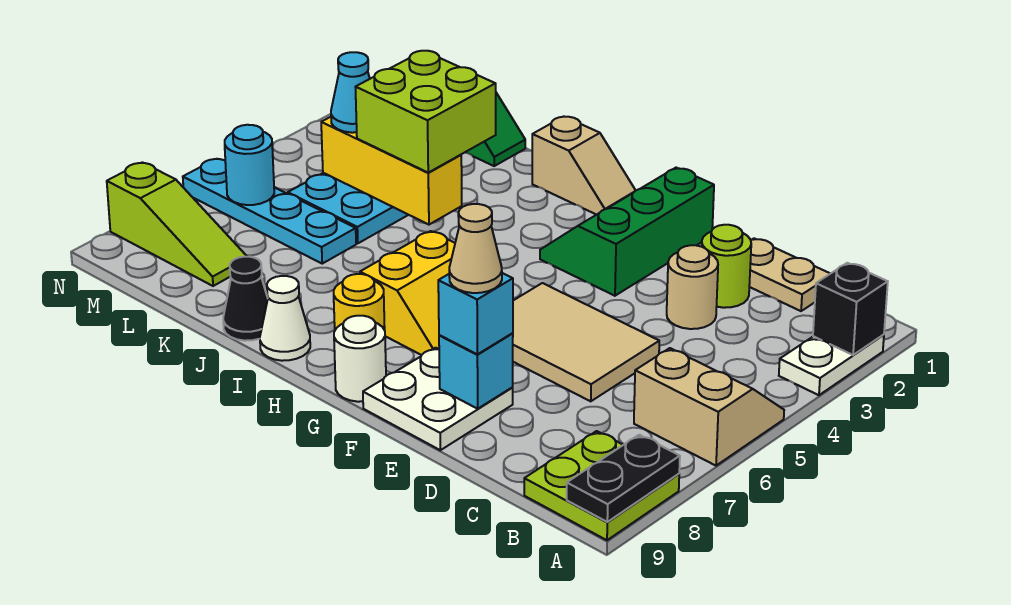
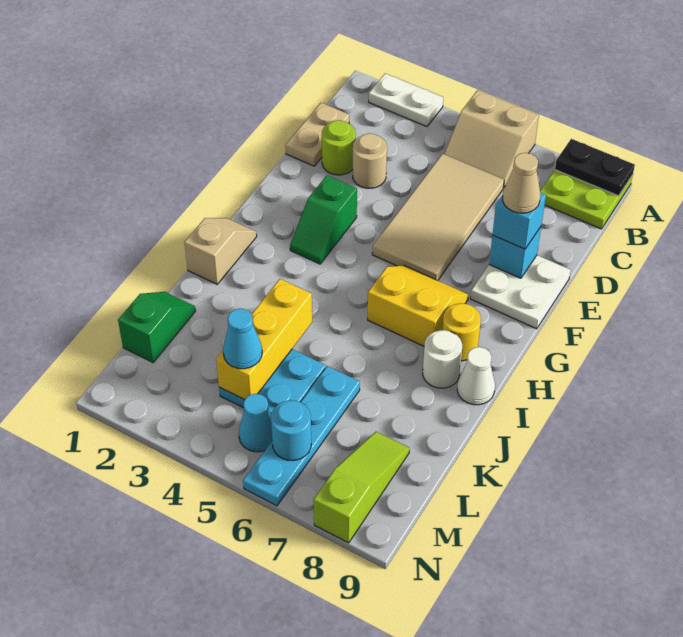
black 1x1 brick [813,263,888,355] -> none
tan 2x2 slope [634,348,784,466] -> tan 2x2 slope turned to [444,90,539,188]
tan 2x3 tile [513,283,659,401] -> tan 2x4 tile [372,154,504,280]
green 2x3 slope [540,168,714,296] -> green 1x2 slope [290,175,357,264]
white 1x1 round brick [334,316,386,402] -> white 1x1 round brick moved to [423,330,462,388]
lime 2x2 brick [356,51,496,173] -> none
black 1x1 cone [223,257,268,341] -> none
none -> cyan 1x1 cone [239,394,272,452]

